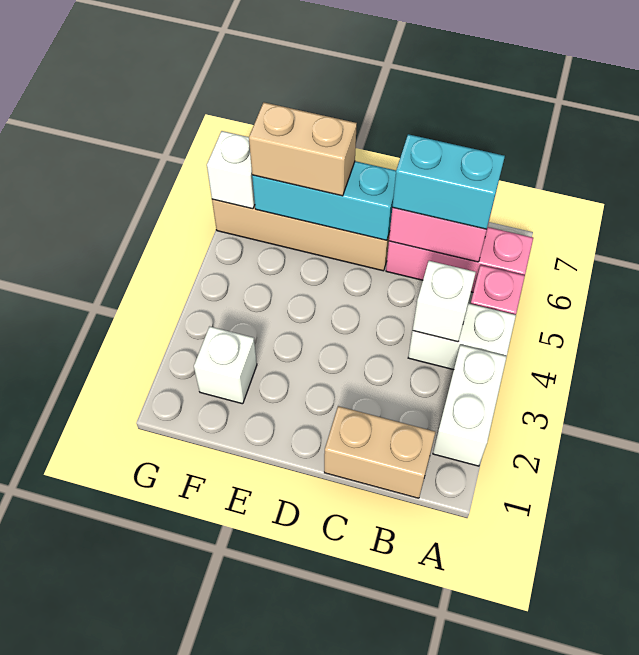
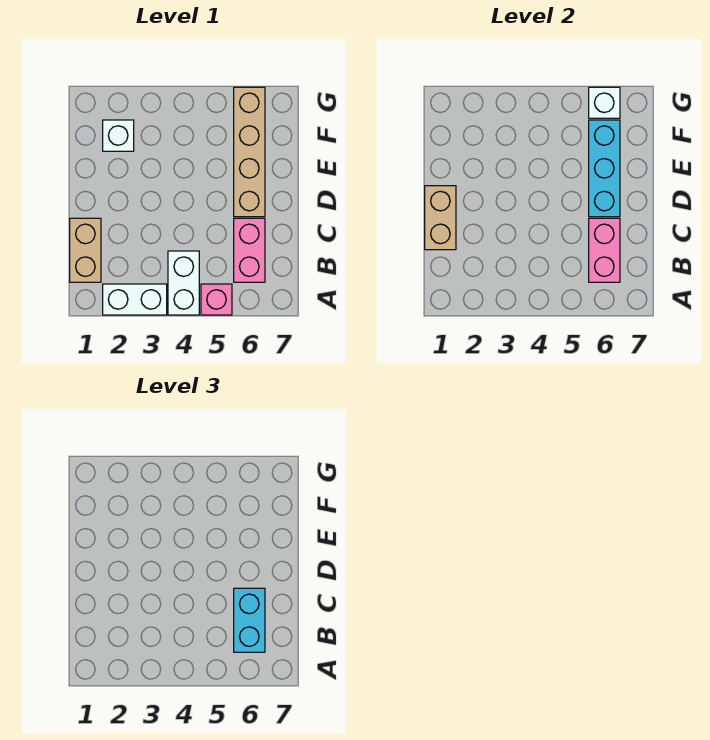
pink 1x3 brick [386,227,533,292] -> pink 1x2 brick [234,218,265,282]
white 1x1 brick [413,261,476,342] -> none
tan 1x2 brick [249,102,357,196] -> tan 1x2 brick moved to [425,186,456,250]

